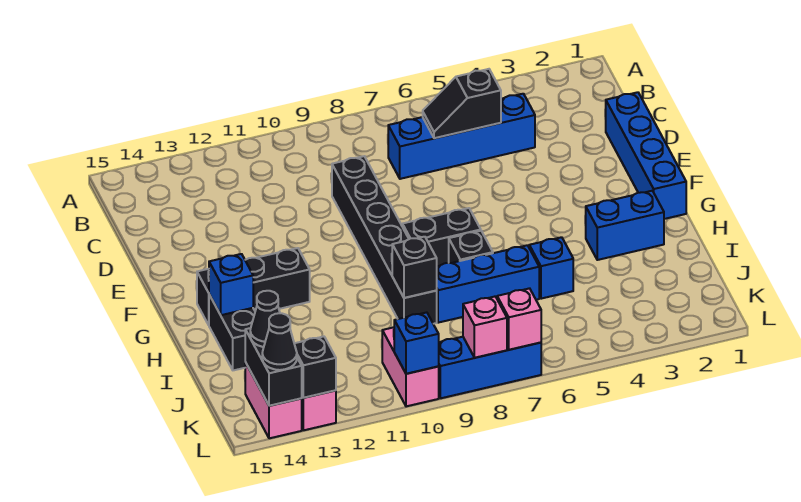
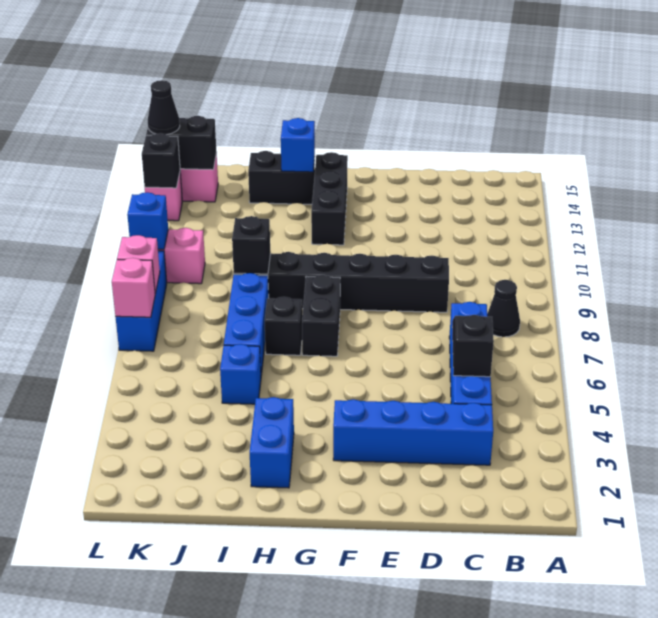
blue 1x4 brick [606,92,686,219] -> blue 1x4 brick moved to [333,399,493,465]
black 1x1 cone [250,291,280,347] -> black 1x1 cone moved to [487,280,520,337]

